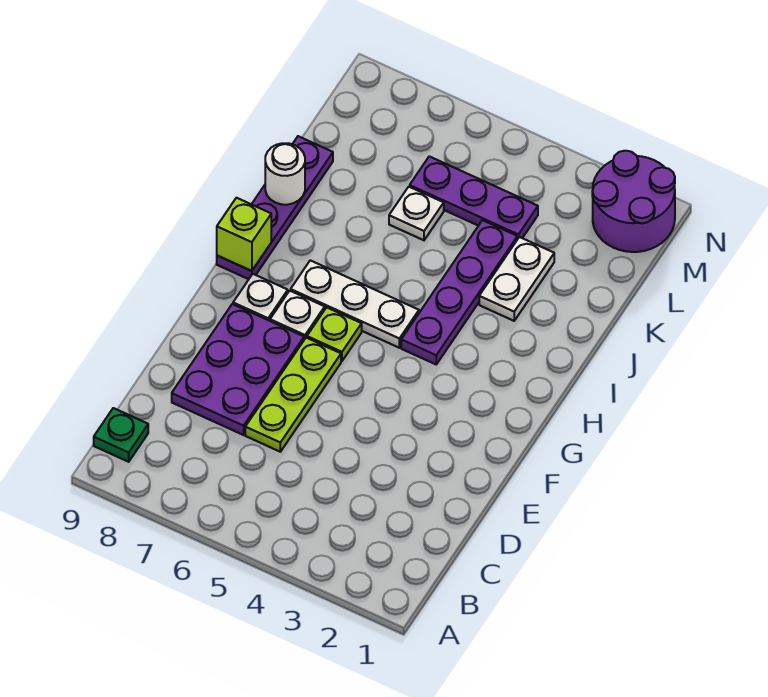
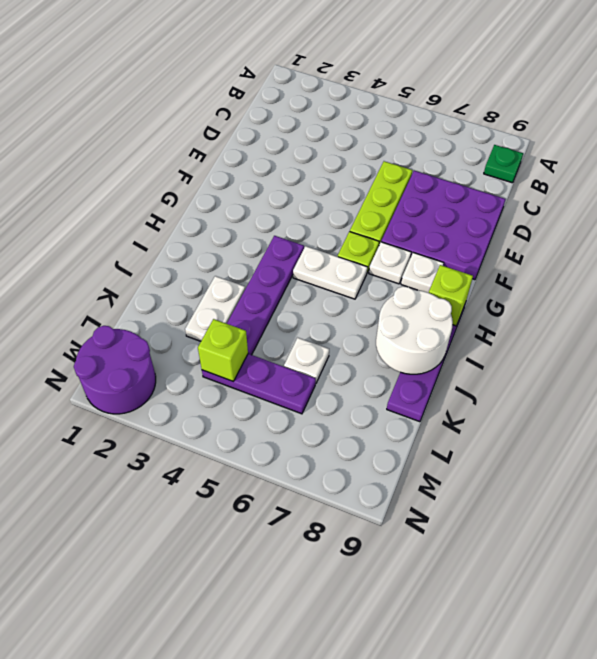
purple 2x3 plate [172,304,304,435] -> purple 3x3 plate [381,171,506,280]
white 1x3 plate [291,260,419,348] -> white 1x2 plate [293,246,367,299]
white 1x1 round brick [265,143,305,205] -> white 2x2 round brick [376,286,453,374]
none -> lime 1x1 brick [198,319,248,381]

